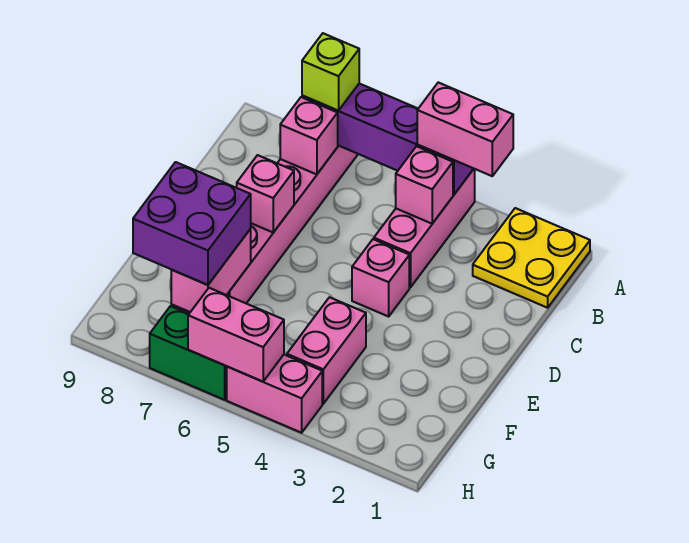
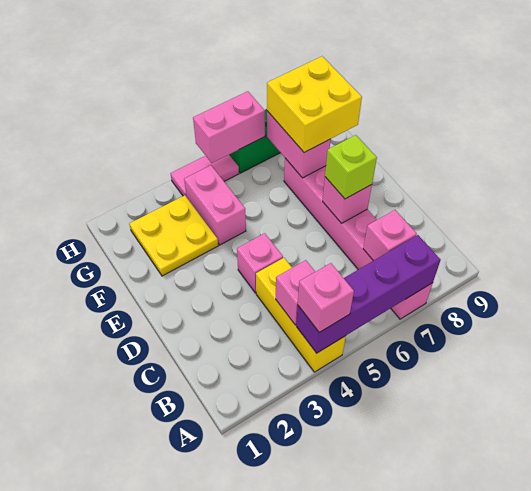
yellow 2x2 plate [473,208,590,308] -> yellow 2x2 plate moved to [129,195,218,276]
pink 1x2 brick [417,82,513,176] -> pink 1x1 brick [298,263,354,332]
pink 1x3 brick [374,169,475,288] -> yellow 1x3 brick [256,258,346,372]
lime 1x1 brick [302,33,359,111] -> lime 1x1 brick moved to [325,135,377,199]
purple 2x2 brick [133,162,251,285] -> yellow 2x2 brick [267,56,362,152]
pink 1x2 brick [227,355,322,433] -> pink 1x2 tile [171,155,239,197]

